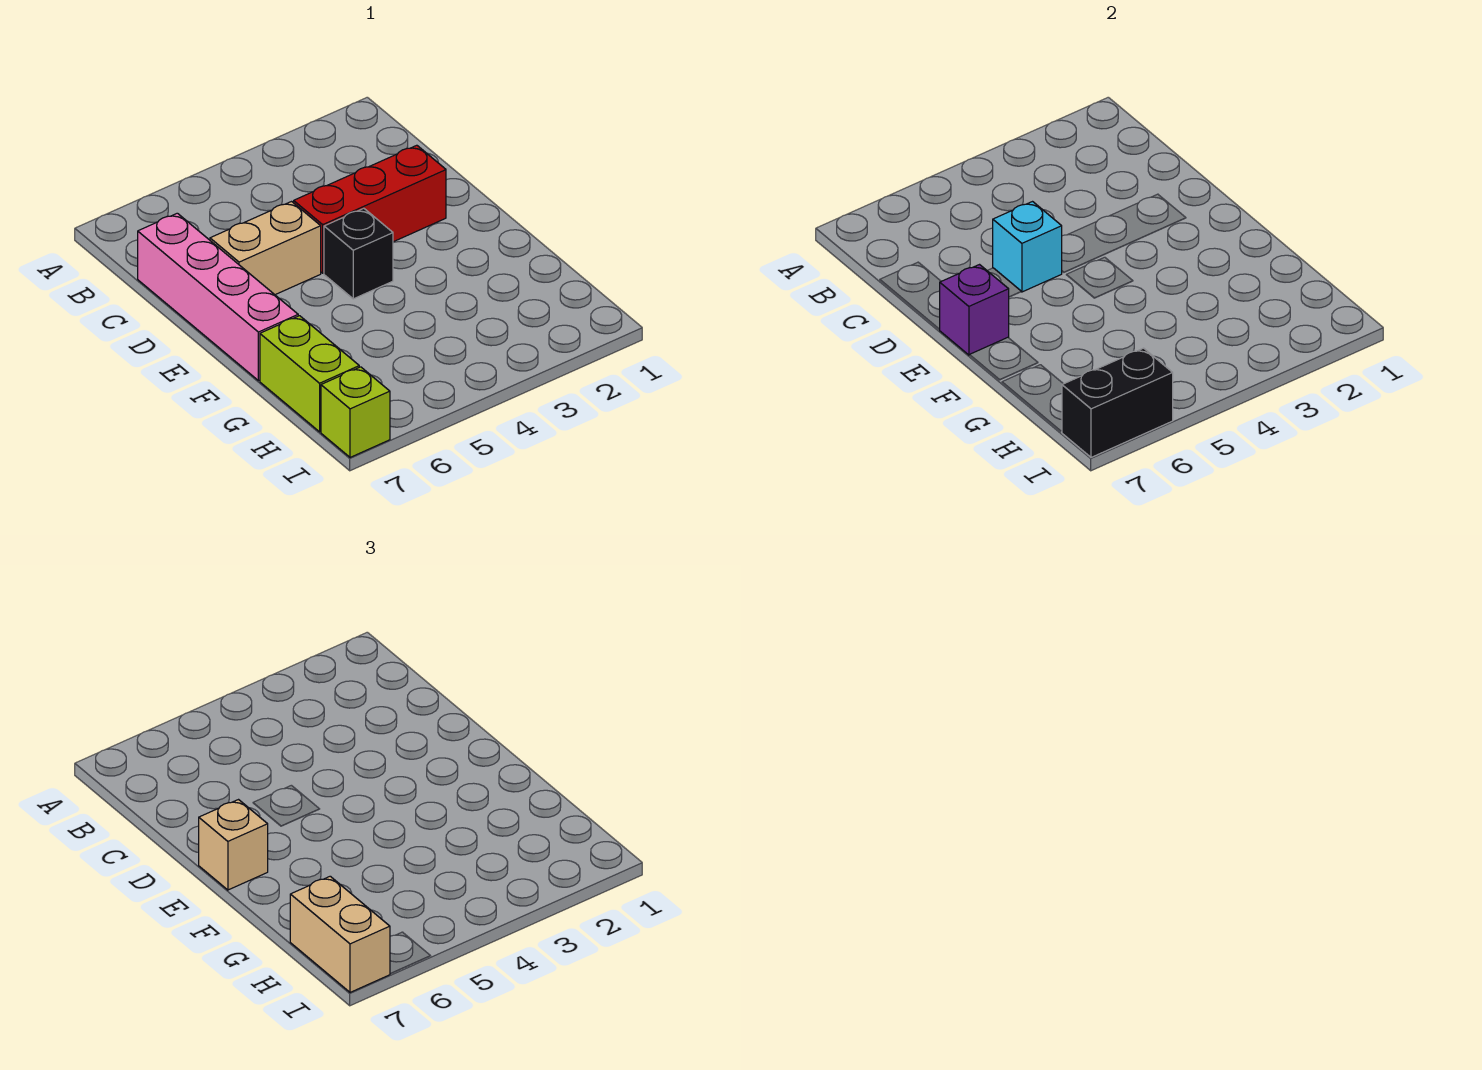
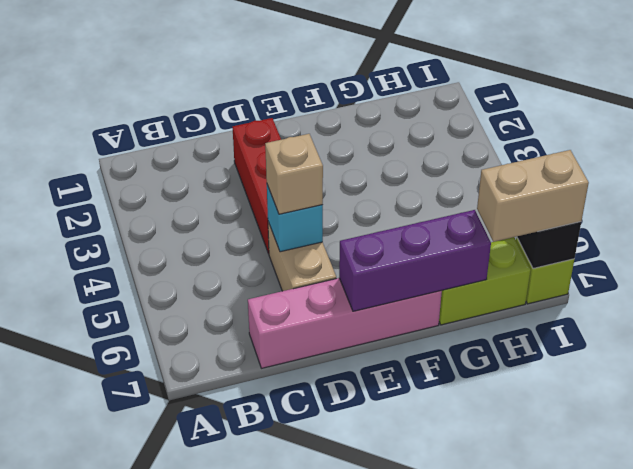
black 1x1 brick [324,208,393,299] -> none
purple 1x1 brick [939,265,1009,355] -> purple 1x3 brick [339,210,491,311]
tan 1x1 brick [199,800,268,890] -> tan 1x1 brick moved to [265,134,323,214]

